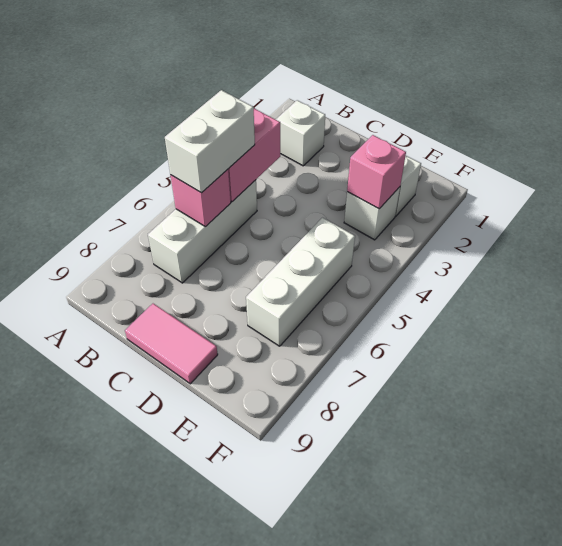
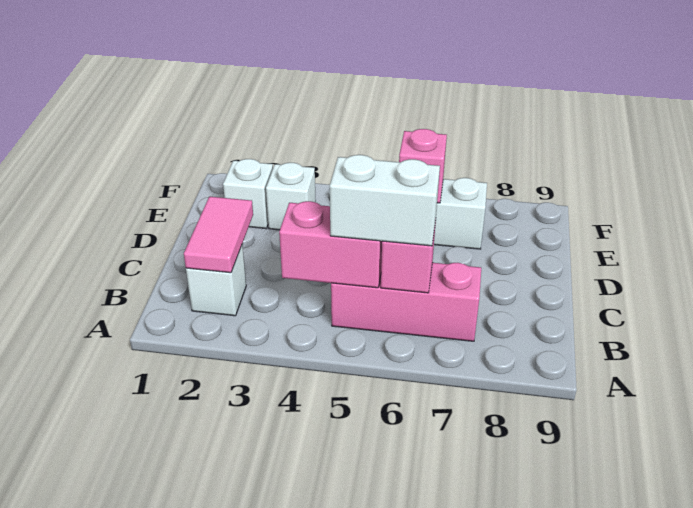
white 1x3 brick [148,180,257,283] -> pink 1x3 brick [331,263,481,341]
pink 1x2 tile [125,304,218,384] -> pink 1x2 tile moved to [184,197,253,273]
pink 1x1 brick [347,135,406,209] -> pink 1x1 brick moved to [399,129,447,203]

